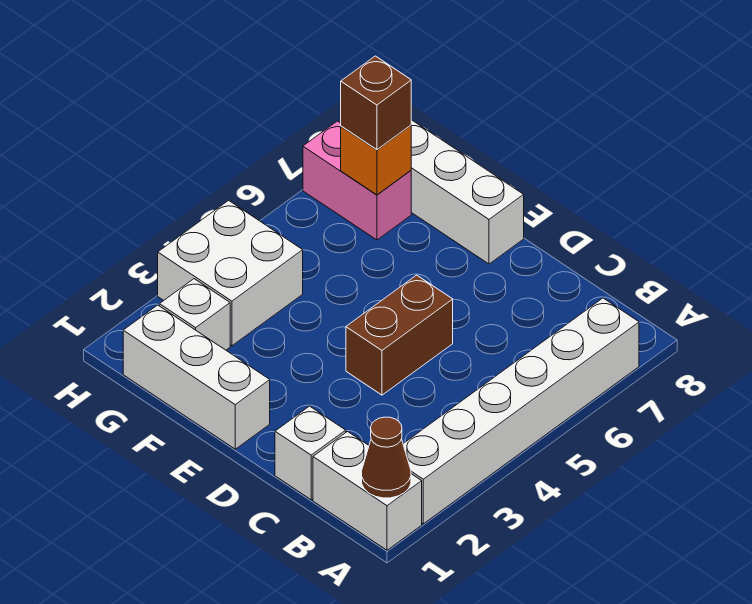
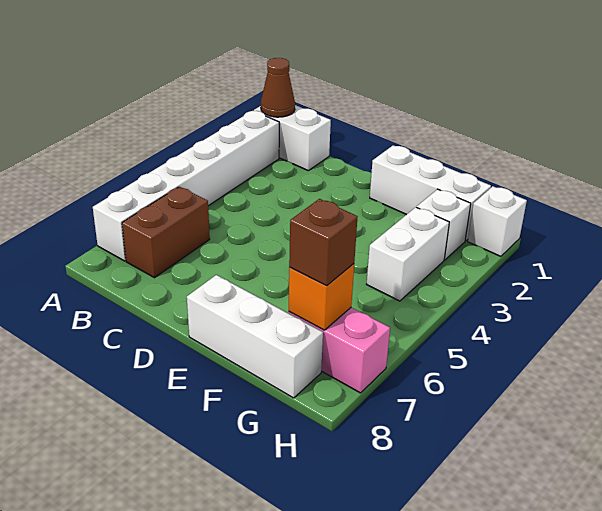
white 1x1 brick [275,406,346,500] -> white 1x1 brick moved to [468,186,527,256]
brown 1x2 brick [346,275,453,395] -> brown 1x2 brick moved to [122,187,210,278]
white 2x2 brick [158,200,303,346] -> white 1x2 brick [367,207,449,301]

